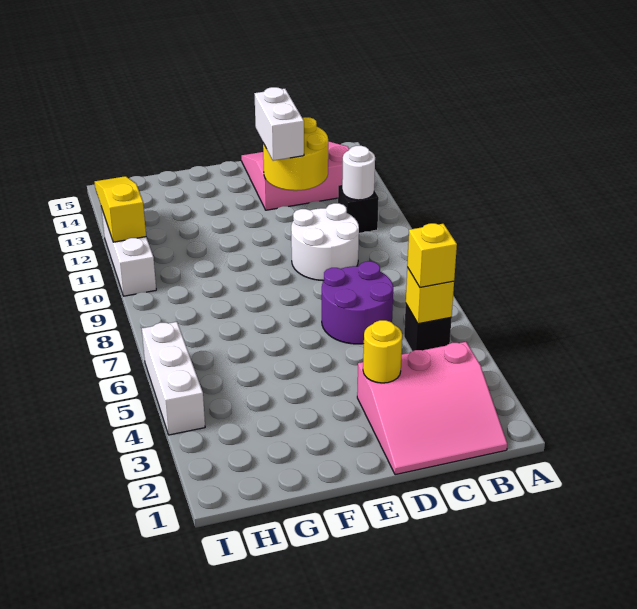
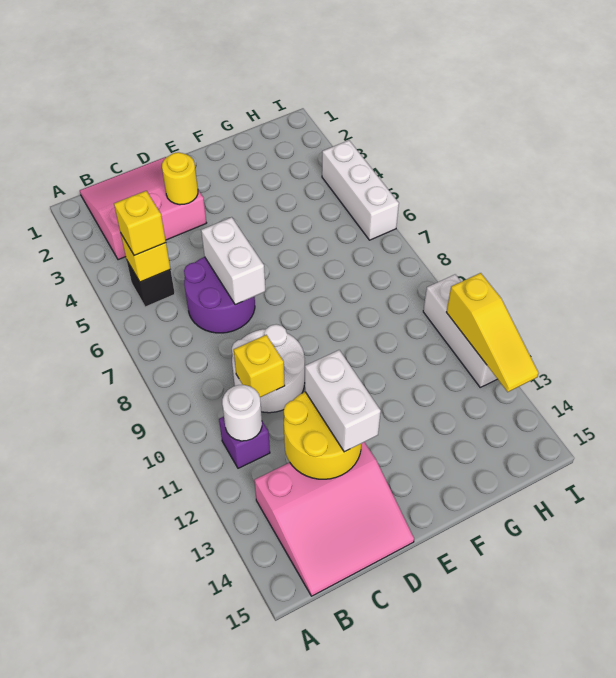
black 1x1 brick [338,185,379,233] -> purple 1x1 brick [219,417,270,468]
none -> yellow 1x1 brick [234,335,285,397]
none -> white 1x2 brick [201,217,265,305]

